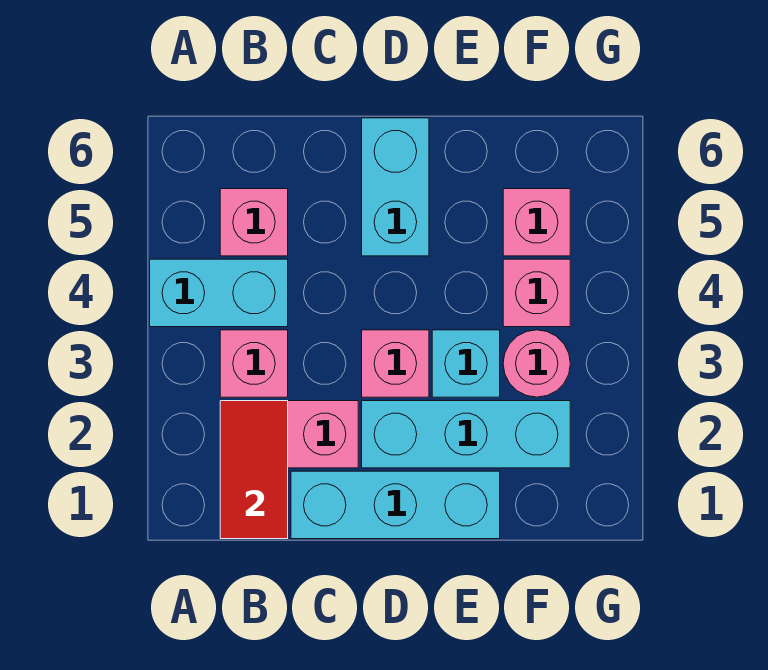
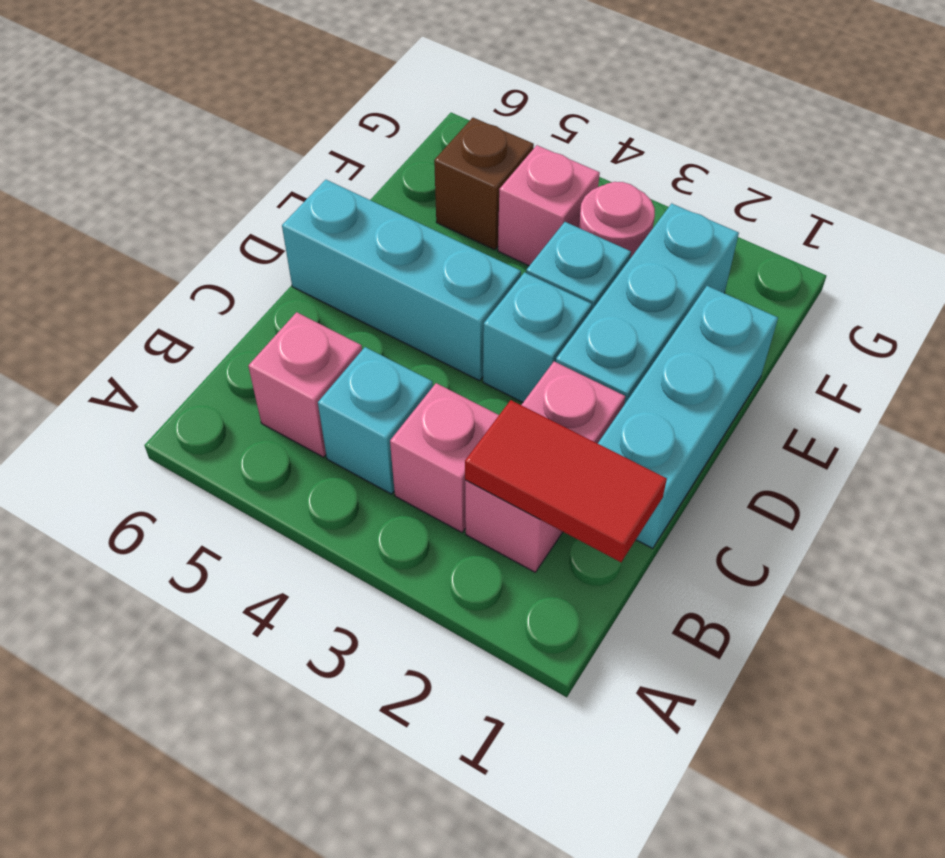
cyan 1x2 brick [150,259,288,327] -> cyan 1x1 brick [318,347,433,494]
pink 1x1 brick [362,330,429,397] -> cyan 1x1 brick [483,272,592,402]
cyan 1x2 brick [362,118,429,256] -> cyan 1x3 brick [282,180,521,381]
pink 1x1 brick [503,189,570,256] -> brown 1x1 brick [434,118,534,250]

